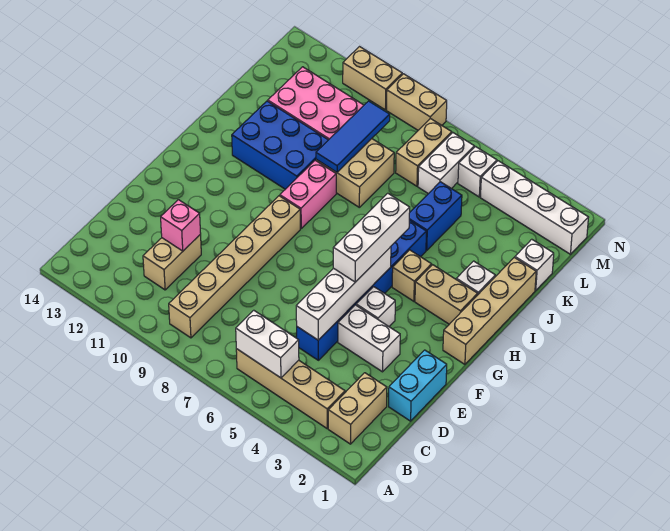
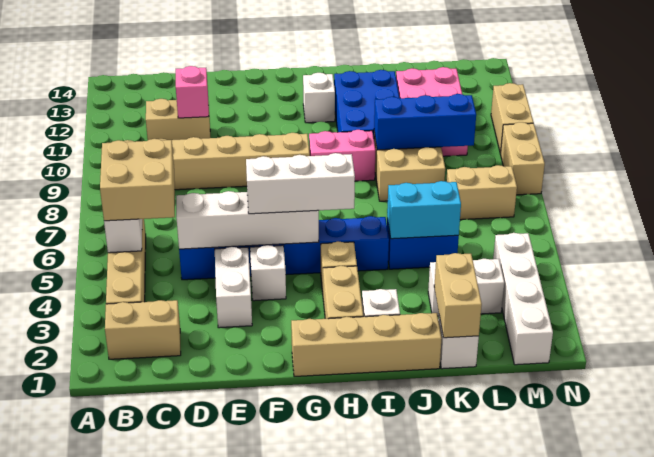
none -> tan 2x2 brick [100,139,175,221]
cyan 1x2 brick [389,350,447,421] -> cyan 1x2 brick moved to [387,181,461,239]
blue 1x3 tile [316,101,390,172] -> blue 1x3 brick [374,94,476,150]
none -> tan 1x2 brick [434,253,482,338]
white 1x2 brick [418,133,474,194] -> white 1x2 brick moved to [428,259,504,316]
white 1x1 brick [458,147,497,197] -> white 1x1 brick moved to [303,73,335,123]

